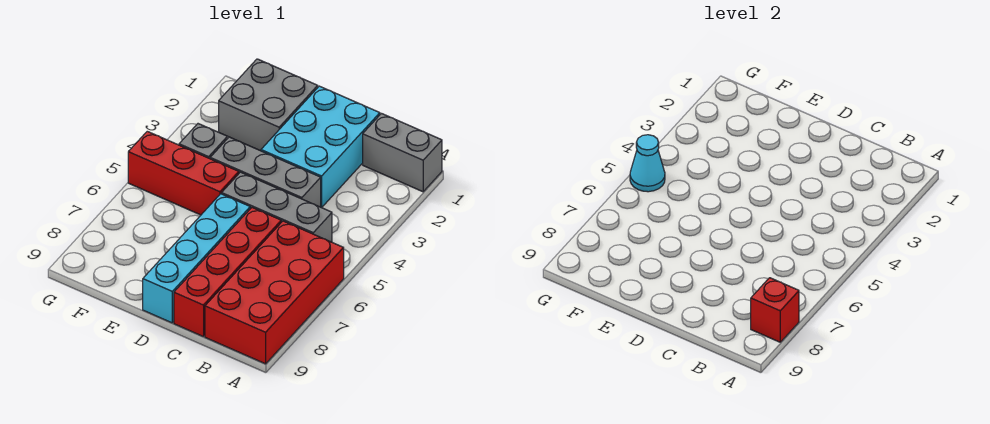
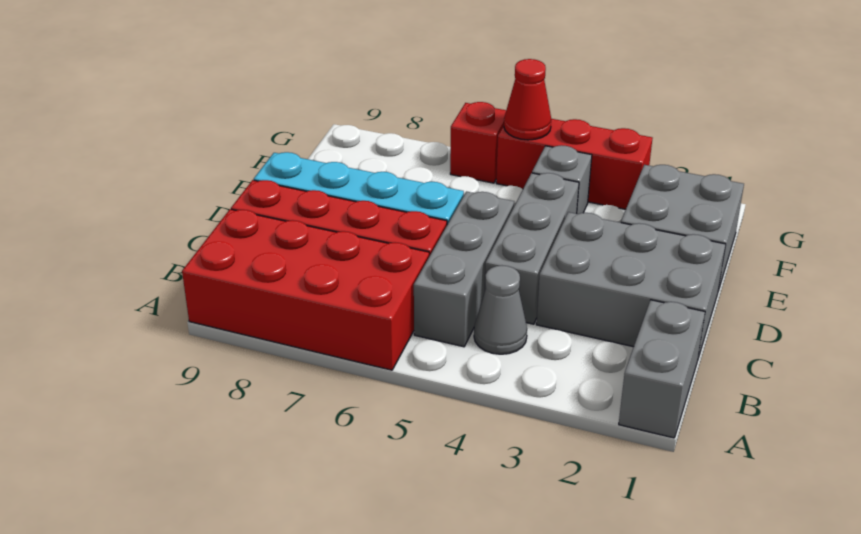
red 1x1 brick [751,278,799,342] -> red 1x1 brick moved to [450,102,506,183]
none -> grey 1x1 cone [474,266,527,354]
cyan 2x3 brick [261,86,380,208] -> grey 2x3 brick [536,212,726,358]
red 1x3 brick [128,131,239,215] -> red 1x3 brick turned to [496,119,652,209]
cyan 1x1 cone [630,135,665,192] -> red 1x1 cone [504,59,551,140]

